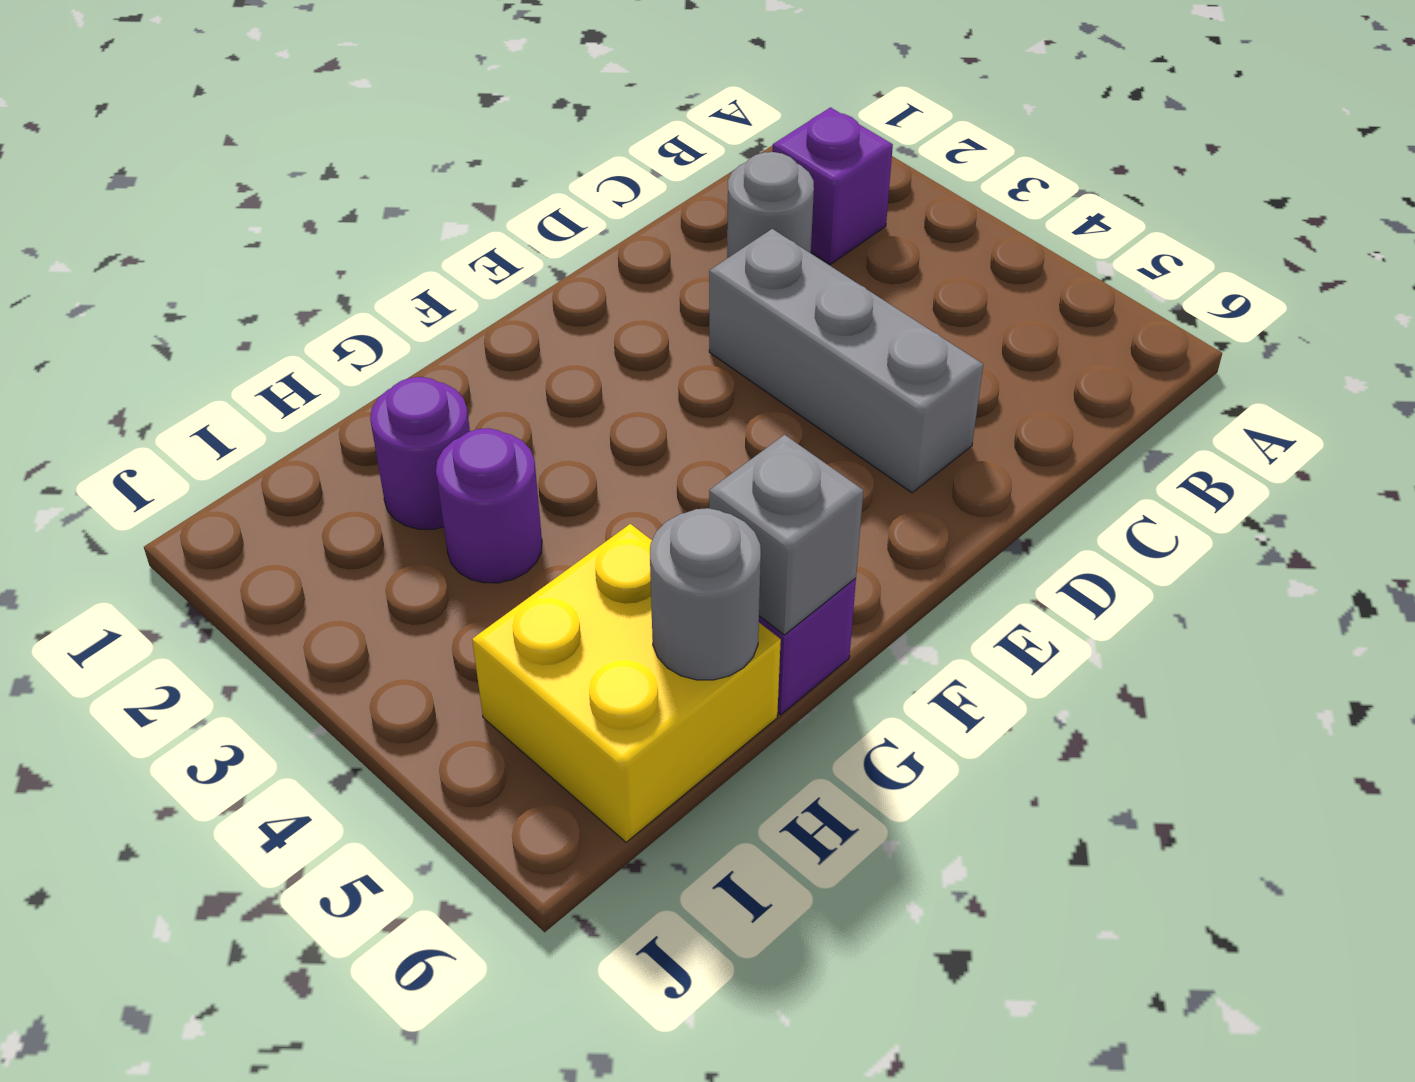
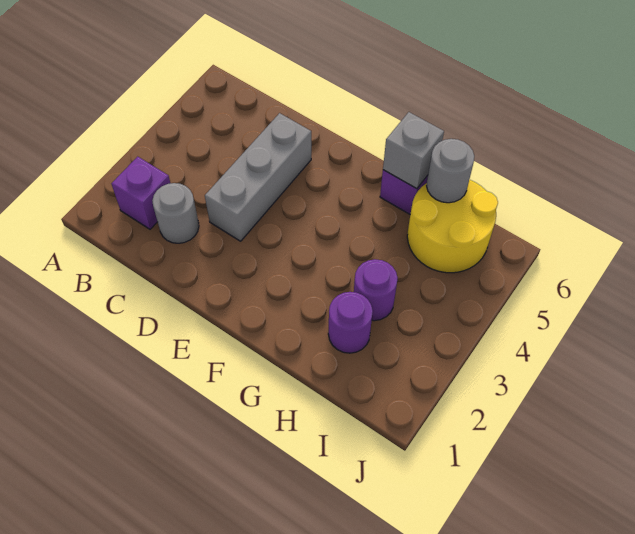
yellow 2x2 brick [472,524,781,842] -> yellow 2x2 round brick [407,180,498,273]

